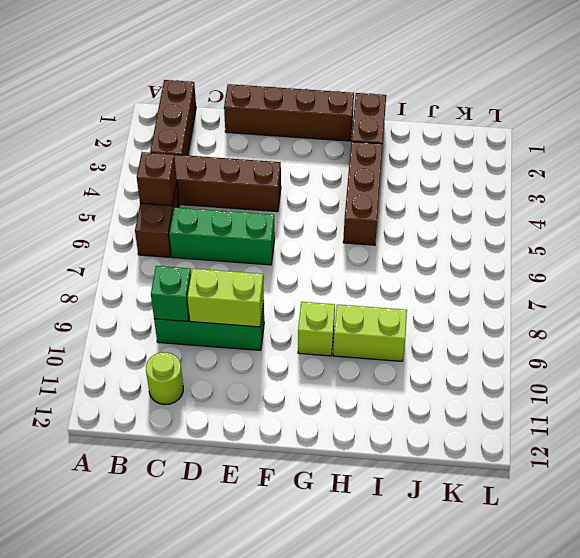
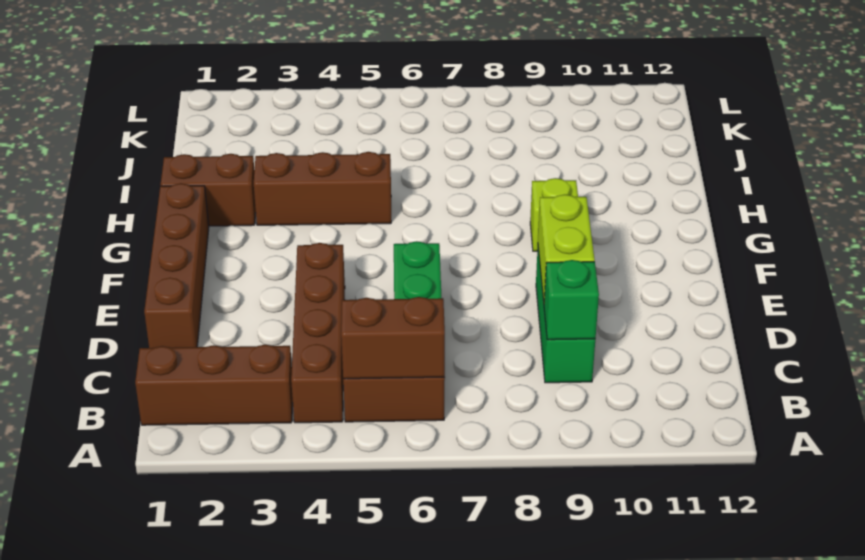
brown 1x1 brick [137,152,177,206] -> brown 1x2 brick [341,297,445,379]
lime 1x1 round brick [146,352,183,405] -> none
lime 1x2 brick [333,304,407,361] -> none

